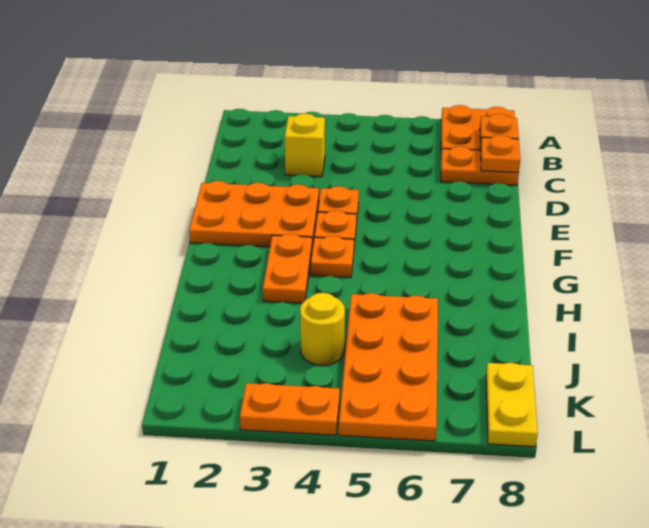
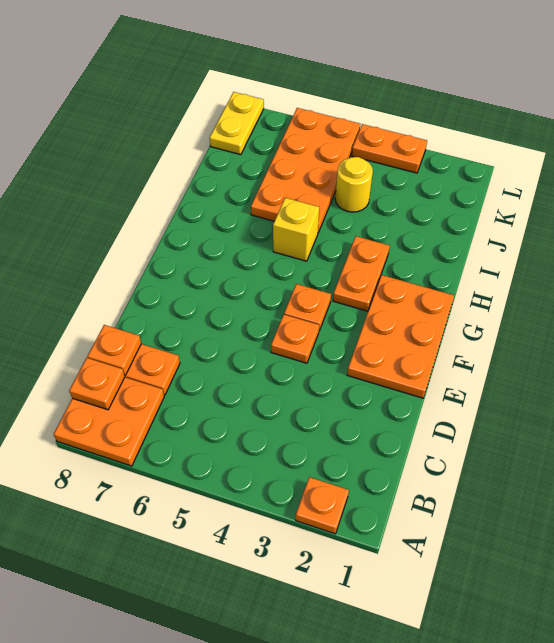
yellow 1x1 brick [285,113,325,177] -> yellow 1x1 brick moved to [273,198,319,261]
orange 2x3 plate [189,181,319,247] -> orange 2x3 plate turned to [347,275,454,398]
orange 1x1 plate [311,236,354,278] -> orange 1x1 plate moved to [296,477,349,534]

